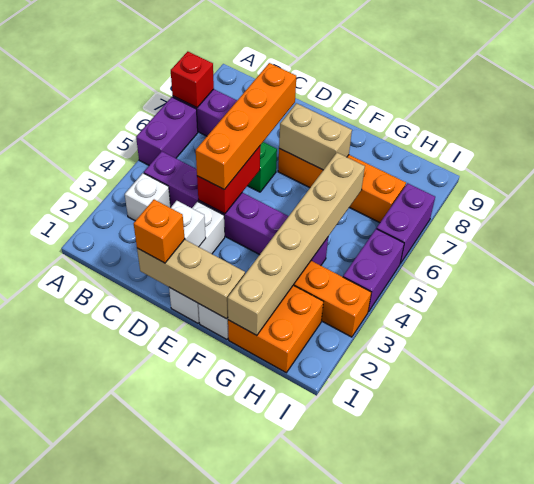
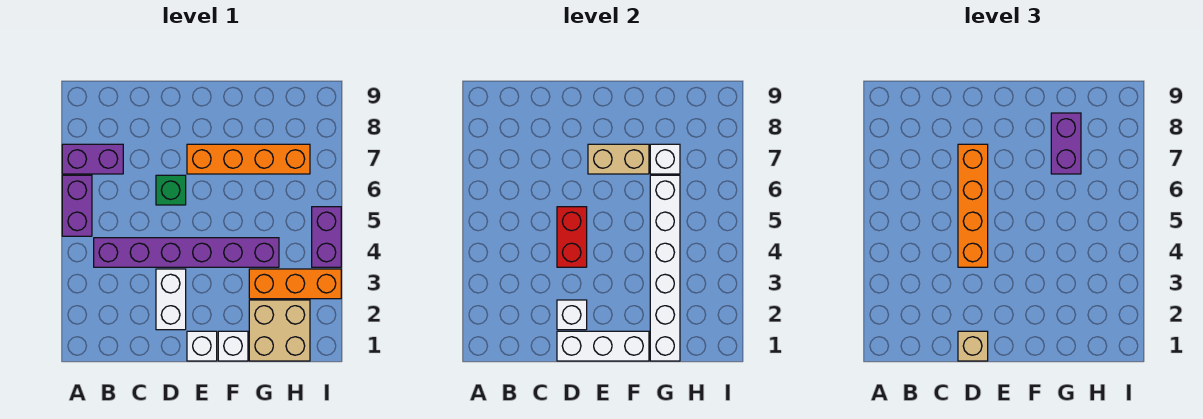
red 1x1 brick [171,52,214,108] -> none
white 1x1 brick [125,173,171,221] -> white 1x1 brick moved to [650,144,680,174]
tan 1x3 brick [137,239,245,319] -> white 1x3 brick [557,331,649,361]
orange 1x1 brick [134,200,185,263] -> tan 1x1 brick [958,331,988,361]
orange 2x2 brick [228,285,323,373] -> tan 2x2 brick [249,300,310,361]
tan 1x6 brick [228,153,365,335] -> white 1x6 brick [650,175,680,361]
purple 1x2 brick [377,183,435,264] -> purple 1x2 brick moved to [1051,113,1081,174]

